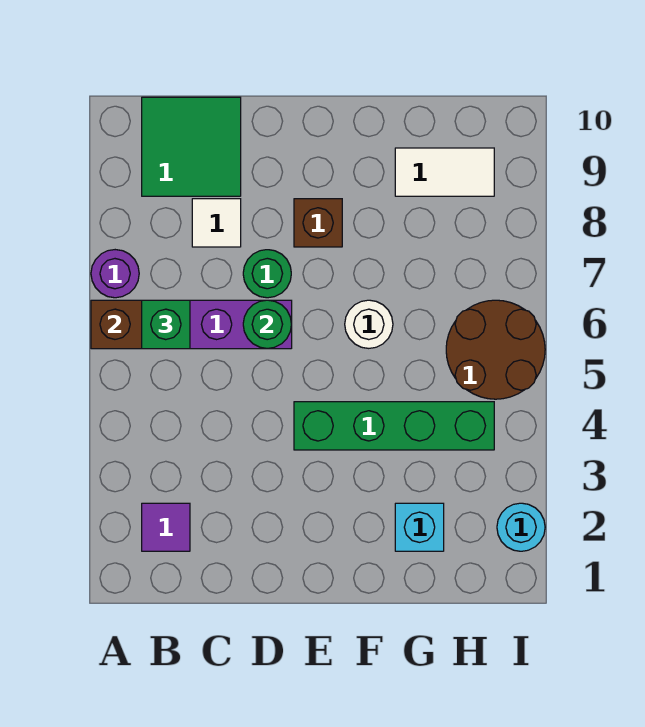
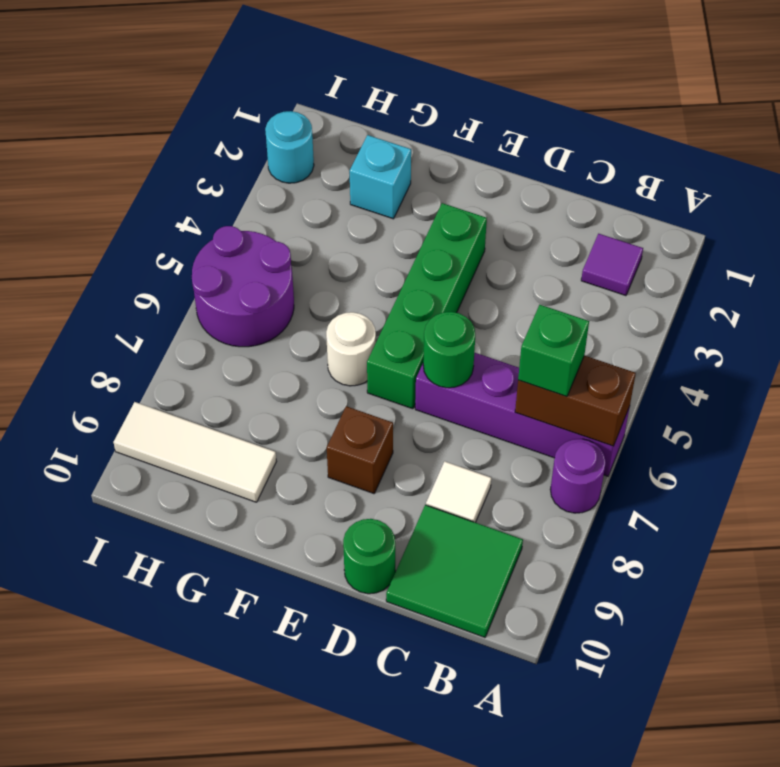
green 1x1 round brick [243,250,291,298] -> green 1x1 round brick moved to [343,519,395,594]
green 1x4 brick [294,402,494,450] -> green 1x4 brick turned to [367,203,487,409]
white 1x2 tile [395,148,494,196] -> white 1x3 tile [113,402,276,502]
brown 2x2 round brick [446,300,545,399] -> purple 2x2 round brick [192,226,294,347]

